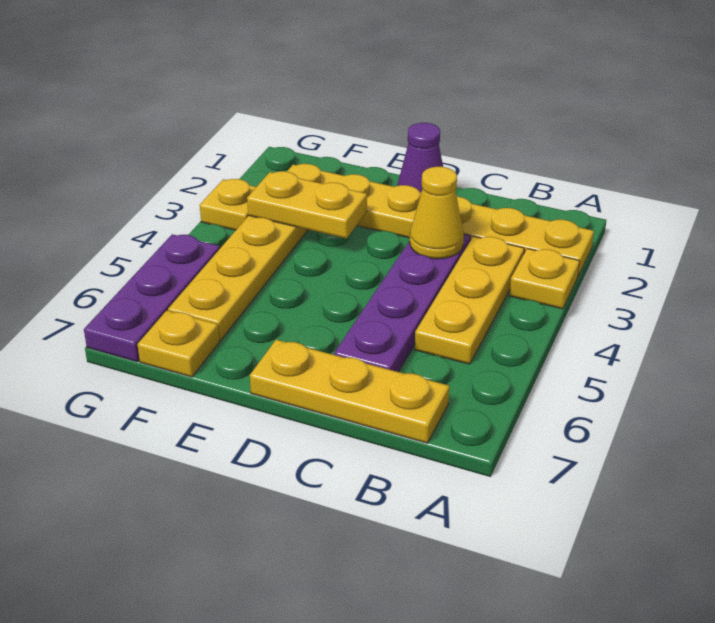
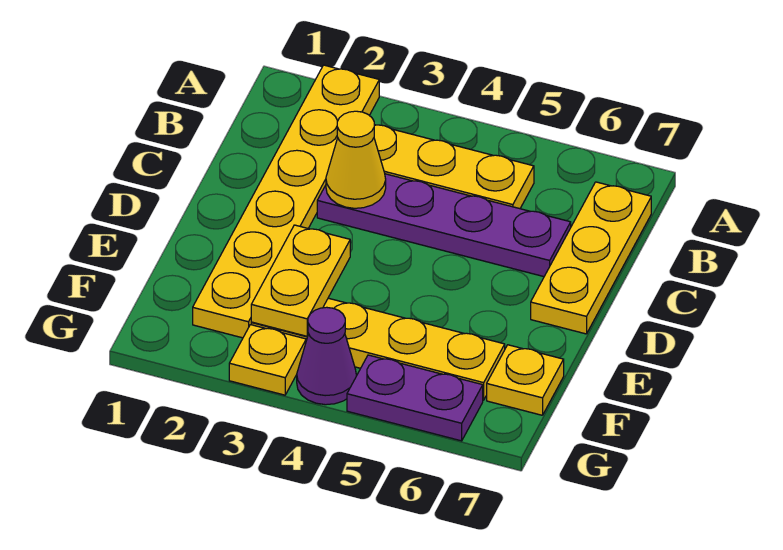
yellow 1x1 plate [509,249,580,309] -> none
purple 1x1 cone [397,123,443,192] -> purple 1x1 cone moved to [297,307,356,405]
purple 1x3 plate [84,234,220,362] -> purple 1x2 plate [347,355,483,441]

